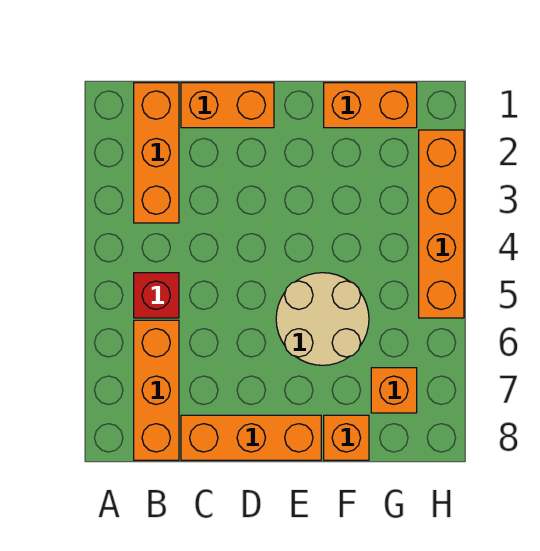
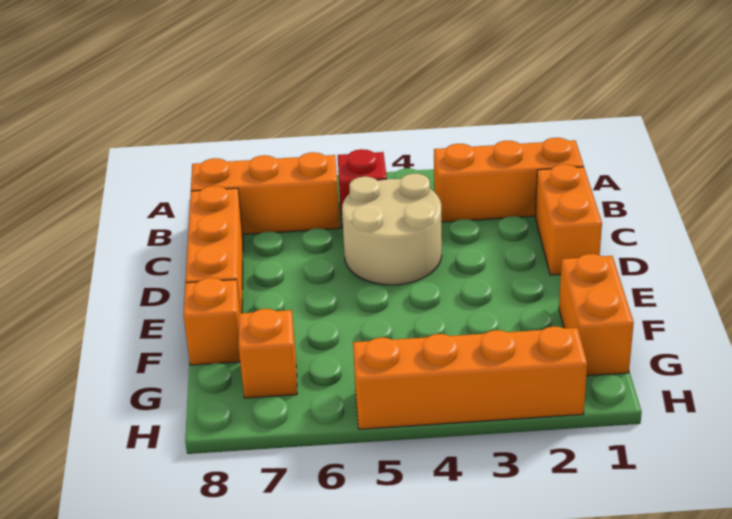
tan 2x2 round brick [276,273,369,365] -> tan 2x2 round brick moved to [342,174,442,285]

